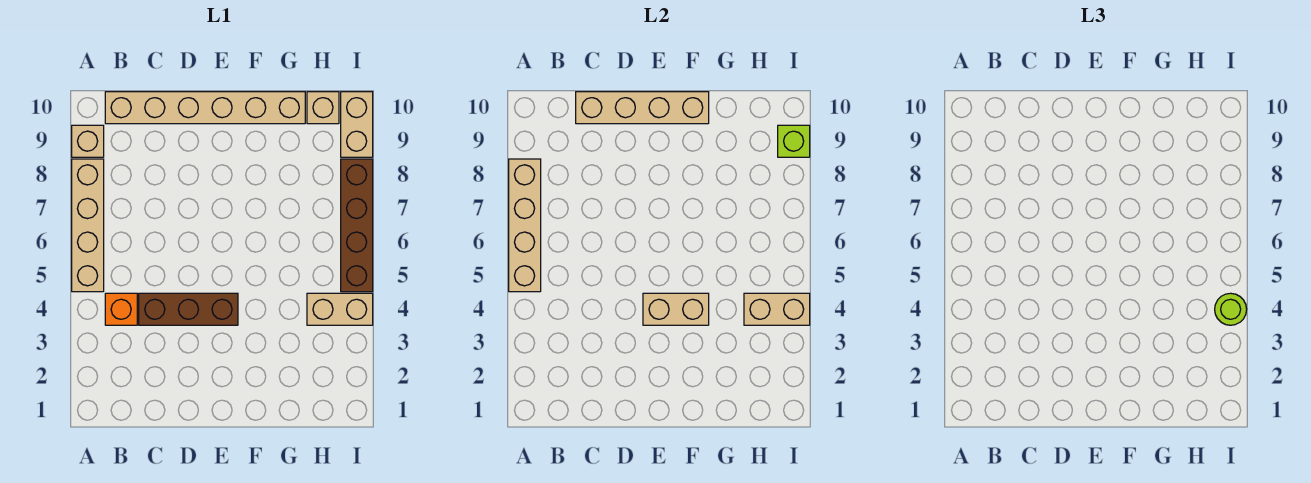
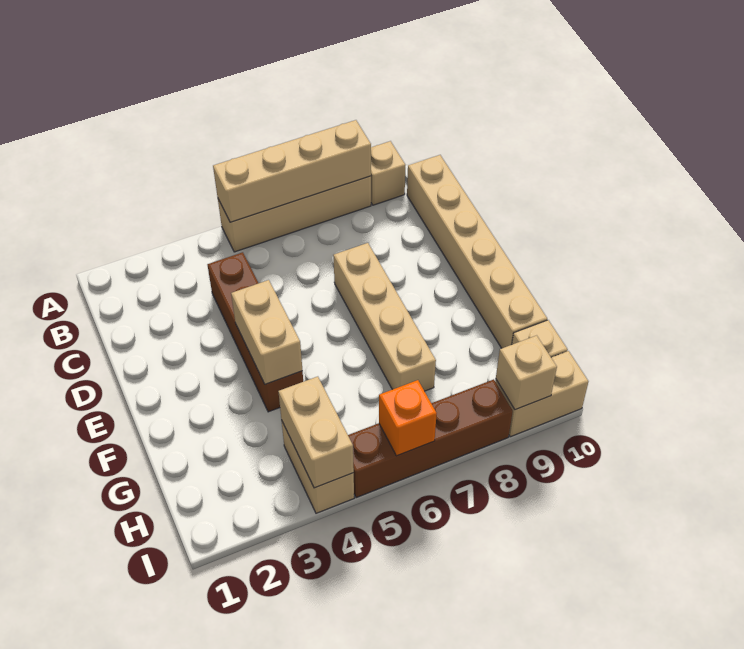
orange 1x1 brick [105,293,137,325] -> orange 1x1 brick moved to [379,380,437,456]
brown 1x3 brick [139,293,238,325] -> brown 1x4 brick [207,252,303,412]
tan 1x4 brick [576,92,709,124] -> tan 1x4 brick moved to [333,243,436,391]
lime 1x1 round brick [1215,293,1247,325] -> none
lime 1x1 brick [778,125,810,157] -> tan 1x1 brick [496,335,557,410]

